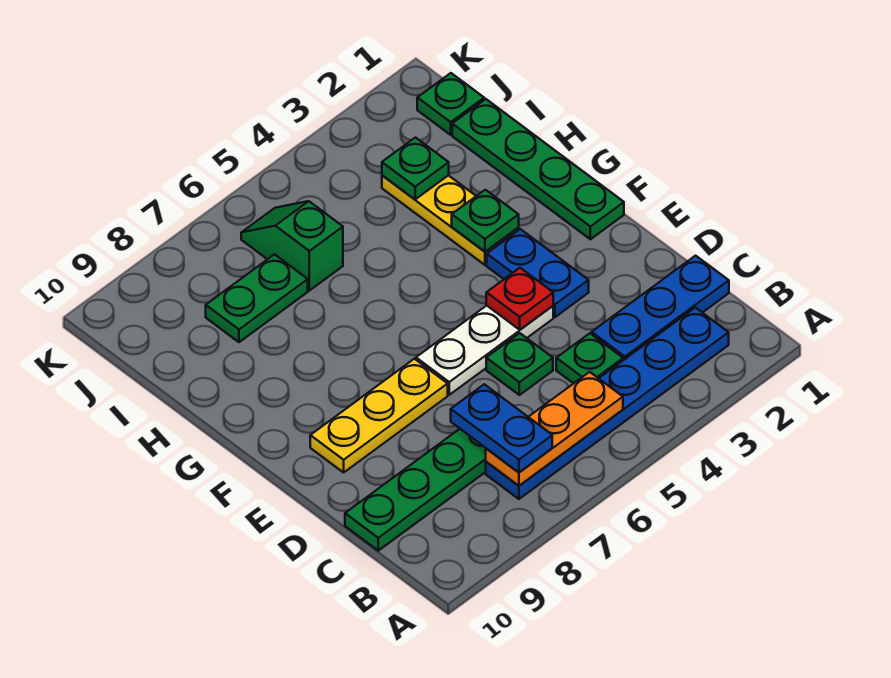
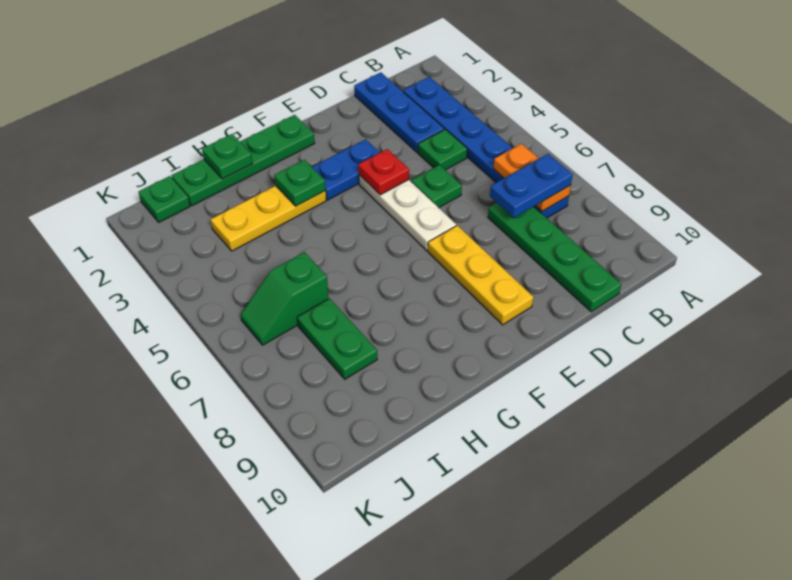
orange 1x3 plate [486,372,623,486] -> orange 1x2 plate [493,144,571,211]
green 1x1 plate [382,138,449,199] -> green 1x1 plate moved to [202,134,253,179]

